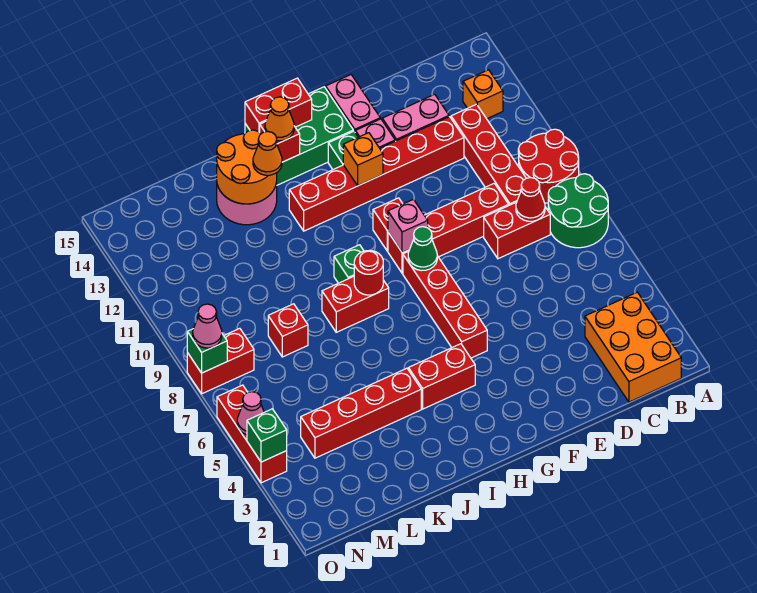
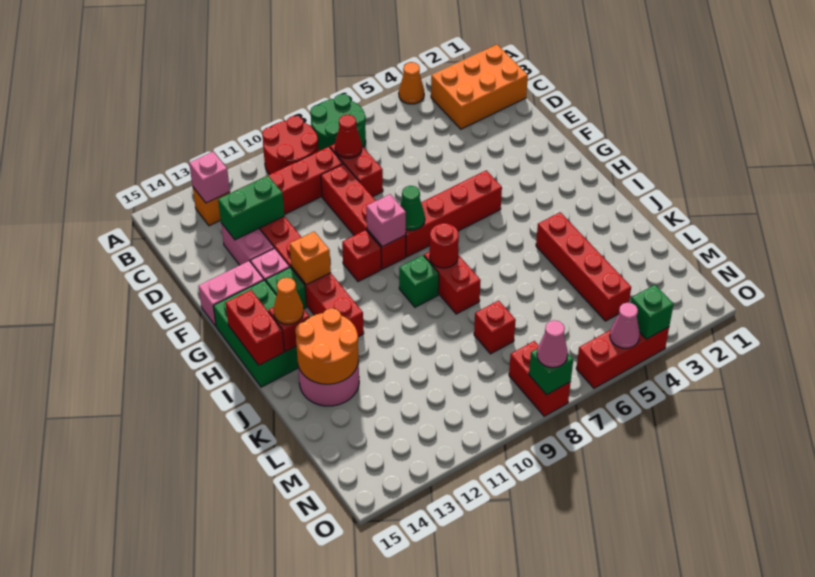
none -> pink 1x1 brick [189,152,230,203]
none -> green 1x2 brick [218,176,284,240]
red 1x2 brick [408,344,475,409] -> none
orange 1x1 cone [253,131,282,175] -> orange 1x1 cone moved to [399,62,424,104]

